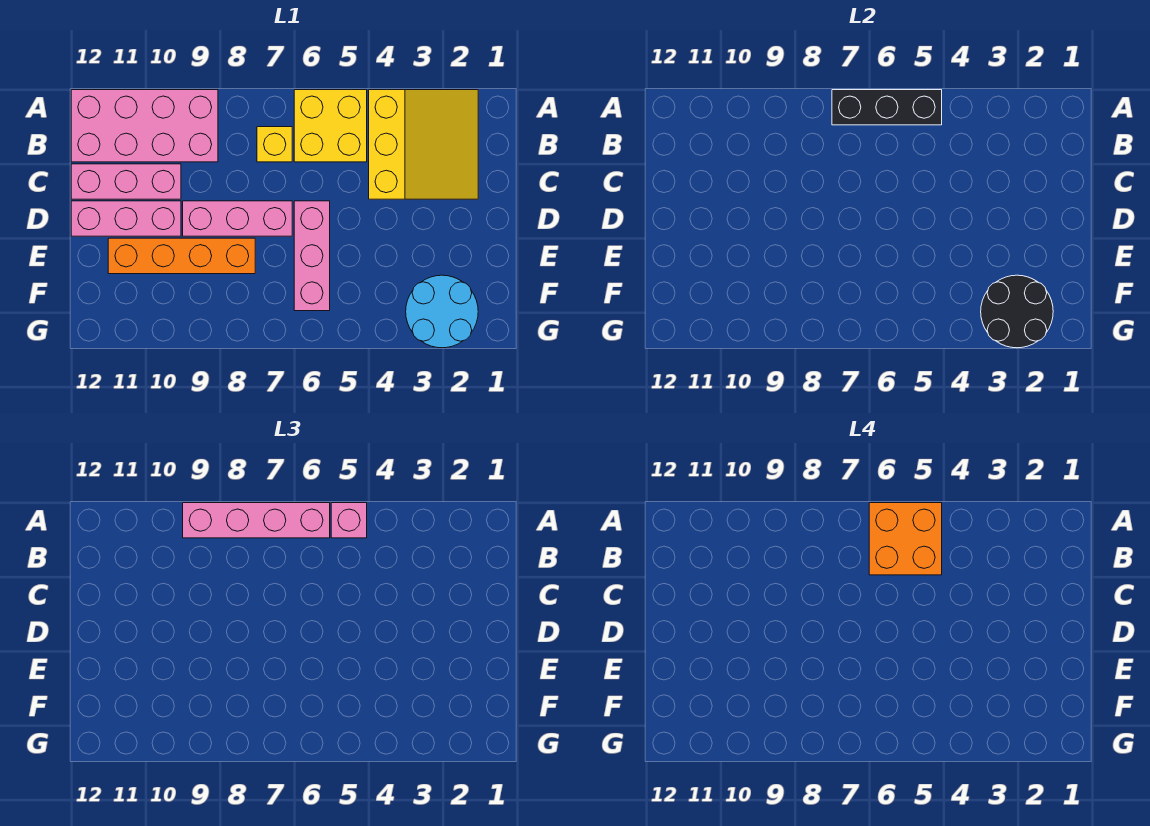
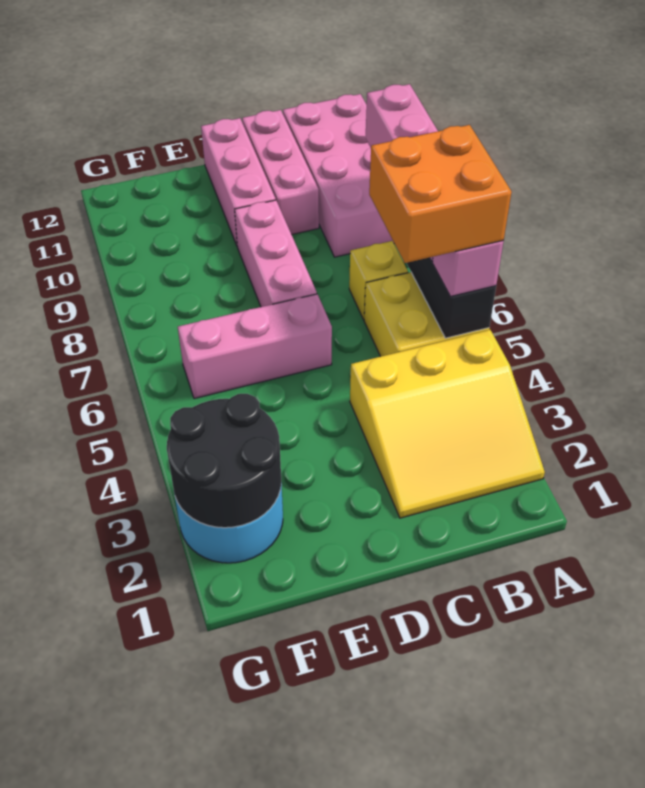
orange 1x4 brick [108,238,255,274] -> none

